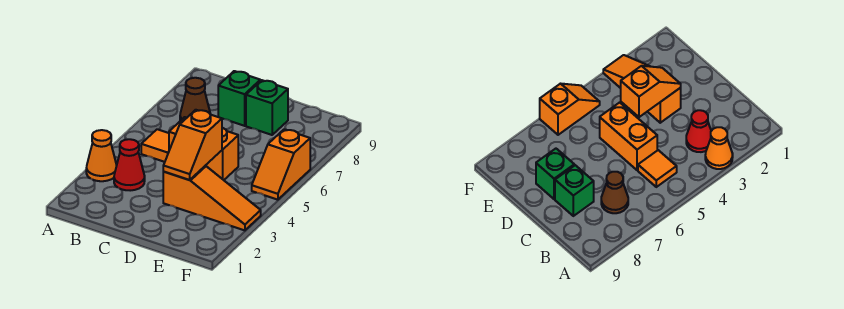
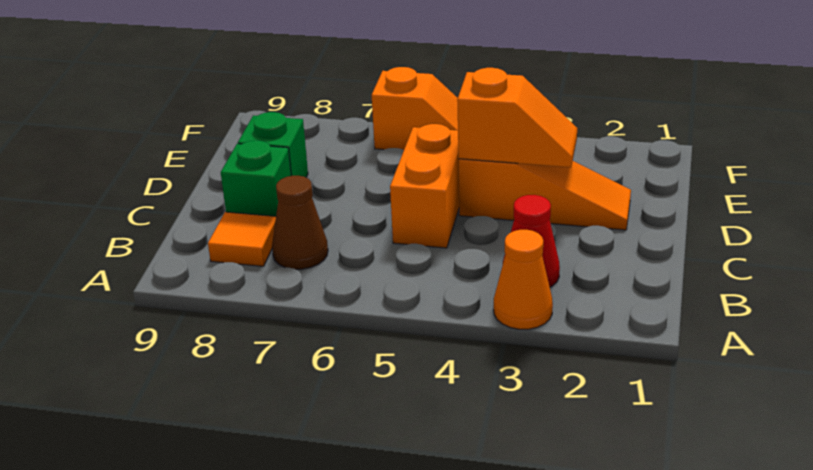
orange 1x1 tile [141,129,169,162] -> orange 1x1 tile moved to [208,212,276,266]
orange 1x3 slope [163,166,261,230] -> orange 1x3 slope turned to [459,159,631,230]

